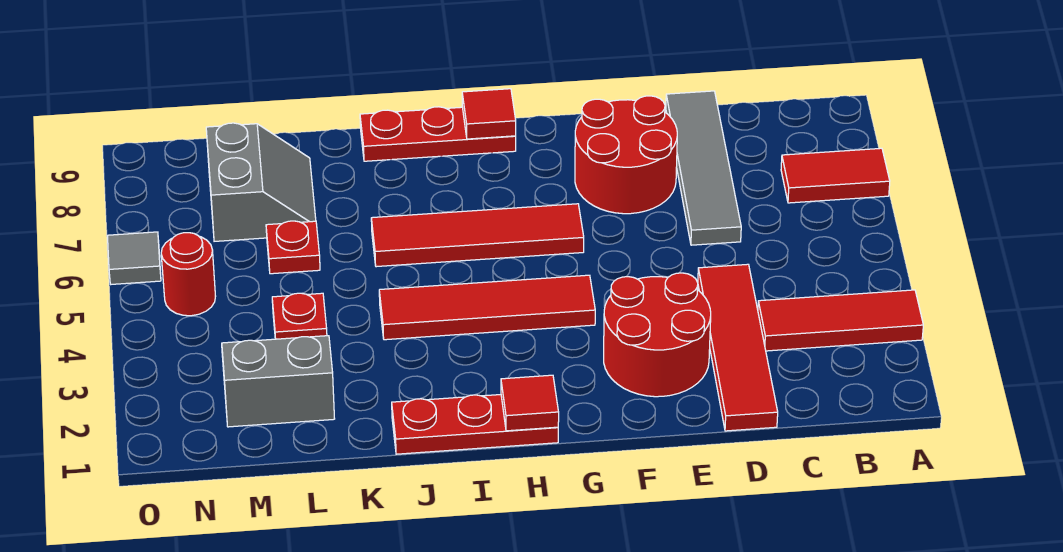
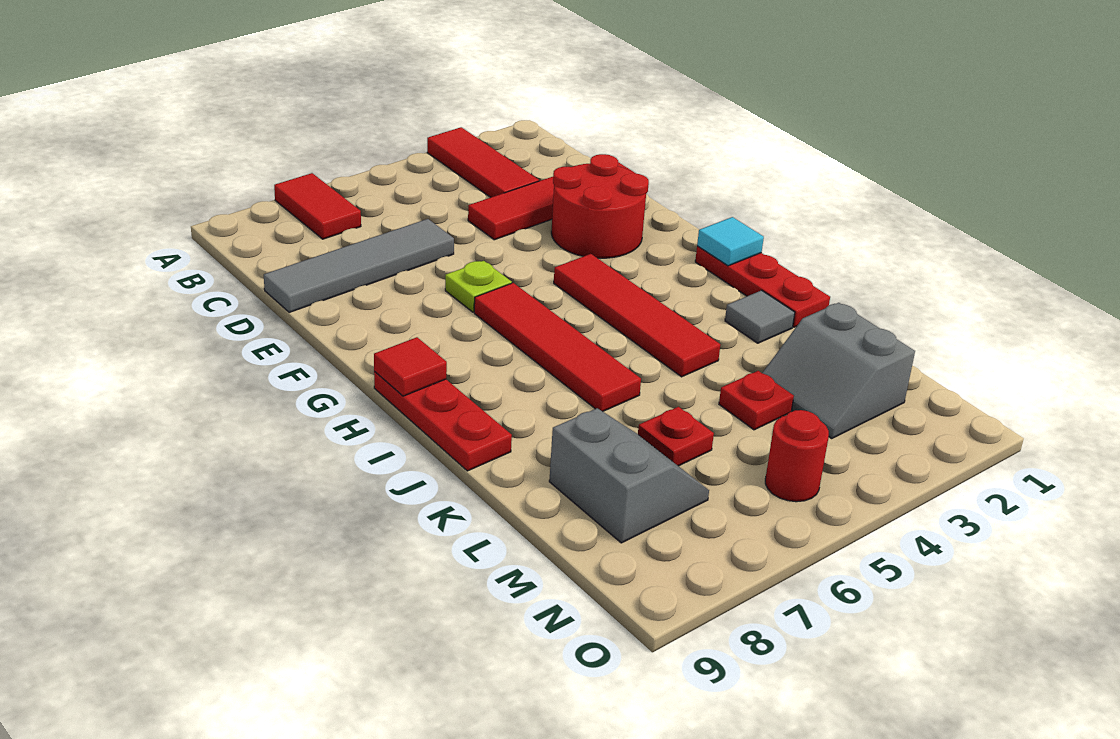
red 2x2 round brick [575,96,677,214] -> none
none -> lime 1x1 plate [445,261,512,312]
red 1x1 tile [501,375,559,431] -> cyan 1x1 tile [697,217,764,266]
grey 2x2 slope [206,123,316,241] -> grey 2x2 slope turned to [549,408,709,543]
grey 1x1 tile [108,232,161,284] -> grey 1x1 tile moved to [725,290,795,343]

